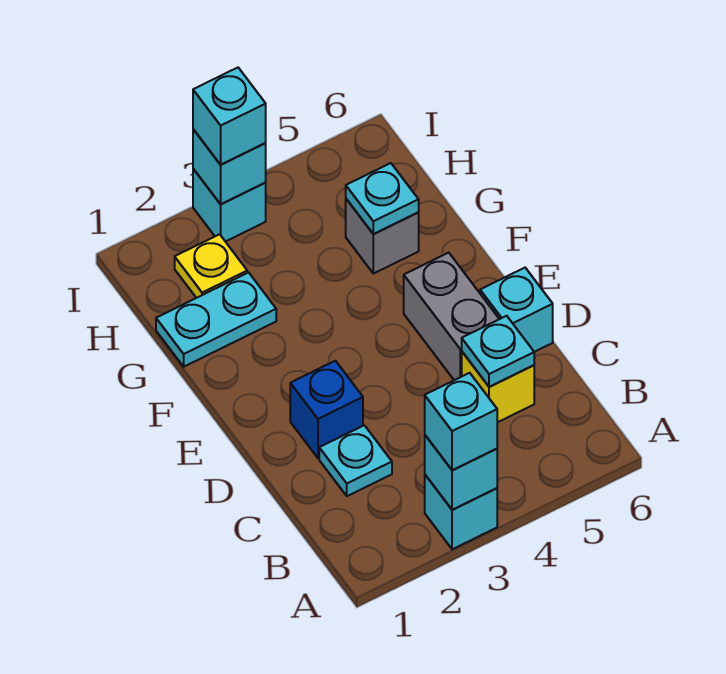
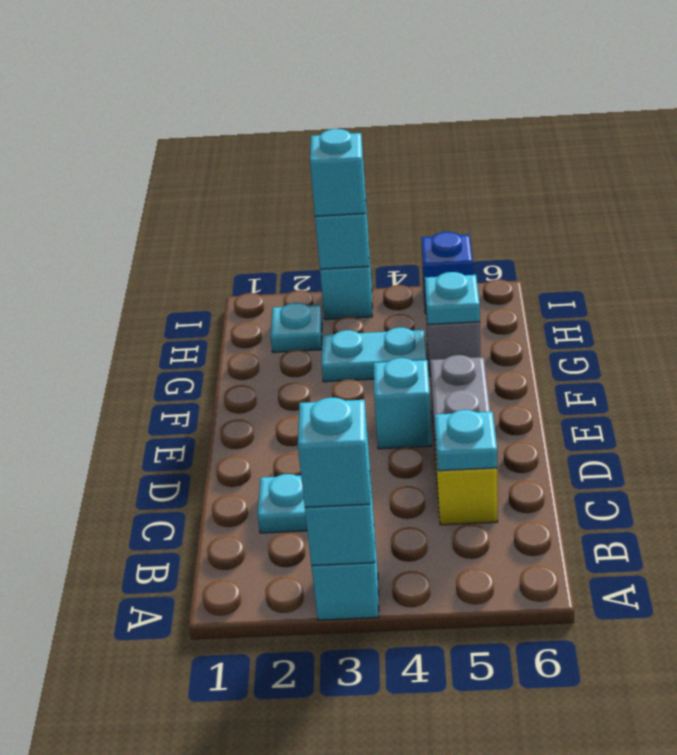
blue 1x1 brick [290,361,363,458] -> blue 1x1 brick moved to [421,232,473,314]
cyan 1x1 brick [480,268,553,352] -> cyan 1x1 brick moved to [374,358,432,449]
cyan 1x2 plate [156,273,276,367] -> cyan 1x2 plate moved to [322,327,426,382]
yellow 1x1 plate [175,234,247,298] -> cyan 1x1 plate [270,303,322,352]

